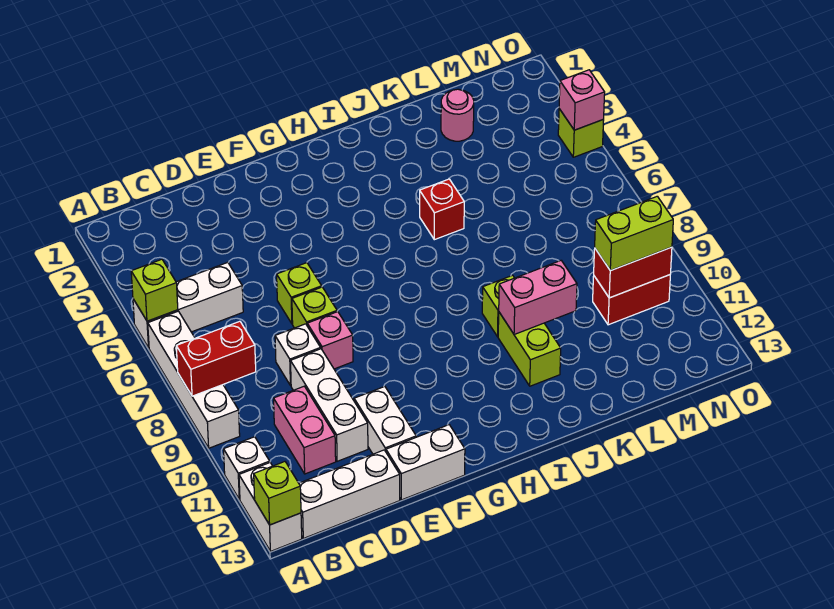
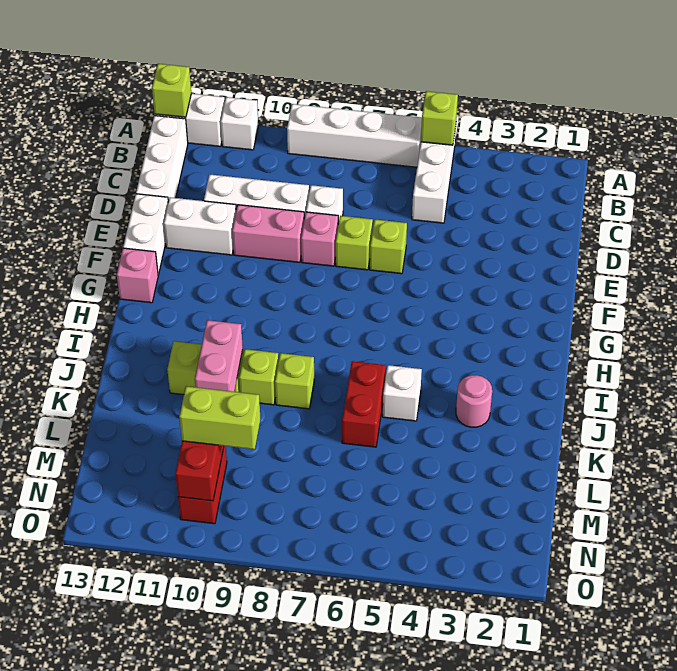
red 1x2 brick [176,321,256,396] -> red 1x2 brick moved to [342,361,386,447]
pink 1x2 brick [274,386,336,474] -> pink 1x2 brick moved to [232,205,304,262]
red 1x1 brick [420,179,464,240] -> white 1x1 brick [383,365,422,421]
pink 1x1 round brick [441,89,474,141] -> pink 1x1 round brick moved to [456,375,492,427]
lime 1x2 brick [595,196,673,271] -> lime 1x2 brick turned to [179,386,260,449]
lime 1x1 brick [558,109,604,157] -> lime 1x1 brick moved to [275,353,314,409]
pink 1x1 brick [559,70,605,130] -> pink 1x1 brick moved to [117,248,158,303]

